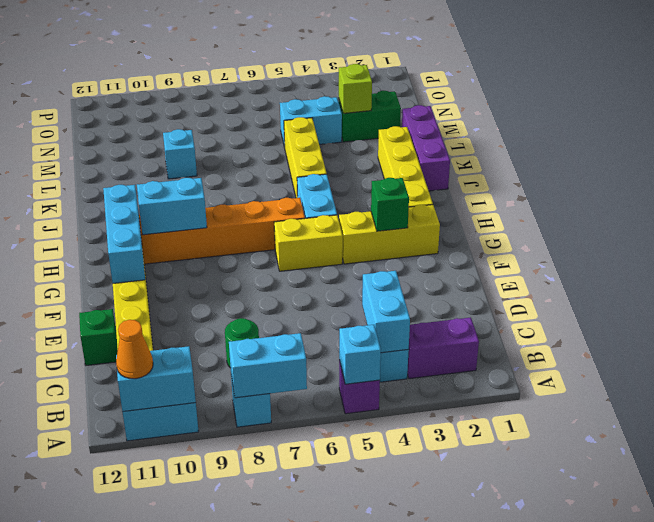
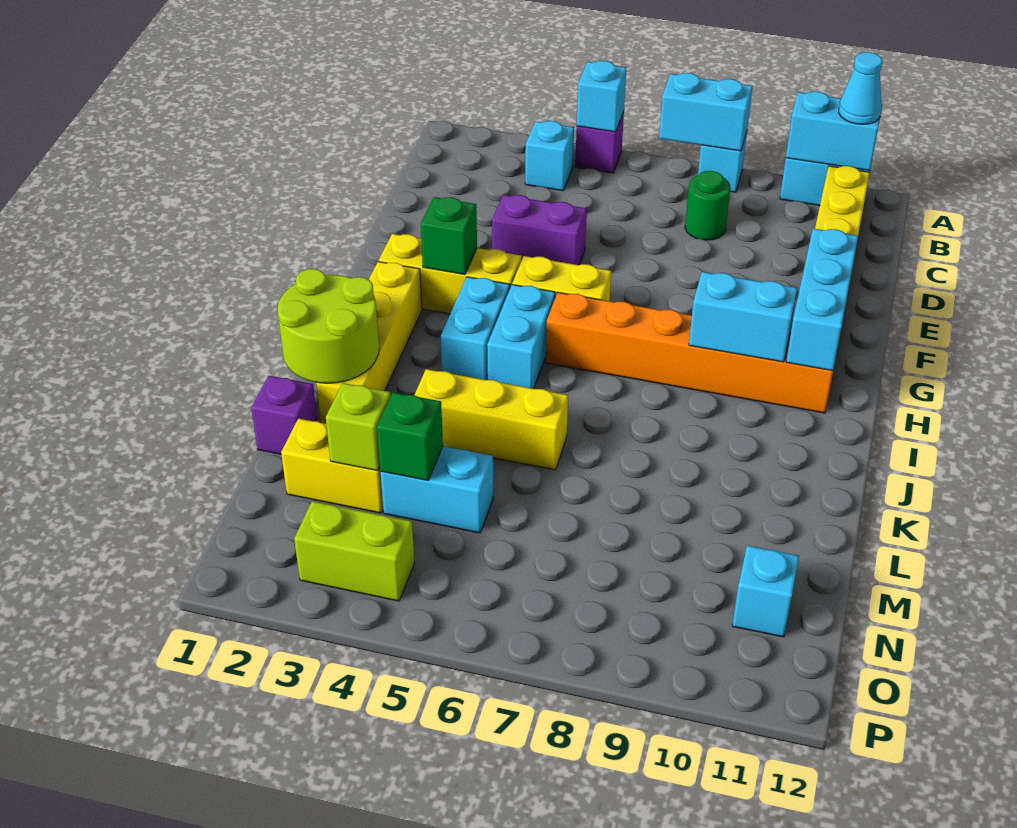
orange 1x1 cone [116,320,153,379] -> cyan 1x1 cone [839,52,882,124]
purple 1x2 brick [407,317,479,379] -> purple 1x2 brick moved to [492,195,587,265]
cyan 1x2 brick [362,271,410,353] -> cyan 1x2 brick moved to [441,277,510,380]
green 1x1 brick [79,309,118,365] -> green 1x1 brick moved to [377,392,443,480]
purple 1x3 brick [402,105,450,191] -> purple 1x1 brick [251,376,317,454]
none -> lime 2x2 round brick [278,269,379,383]
yellow 1x3 brick [284,117,327,198] -> yellow 1x3 brick turned to [415,369,568,470]
cyan 1x1 brick [163,129,197,179] -> cyan 1x1 brick moved to [732,546,799,637]
green 1x2 brick [338,91,401,142] -> yellow 1x2 brick [281,419,383,513]
none -> lime 1x2 brick [294,501,415,601]

